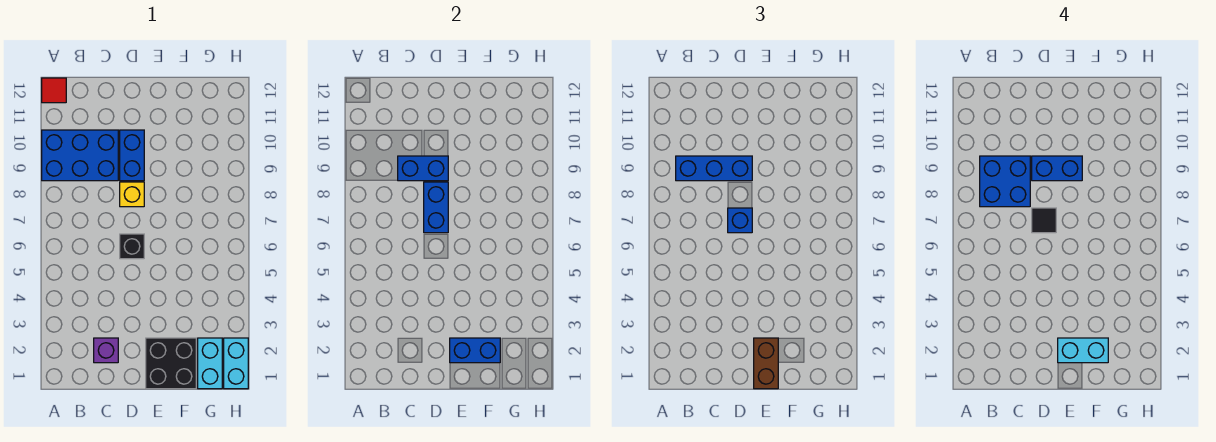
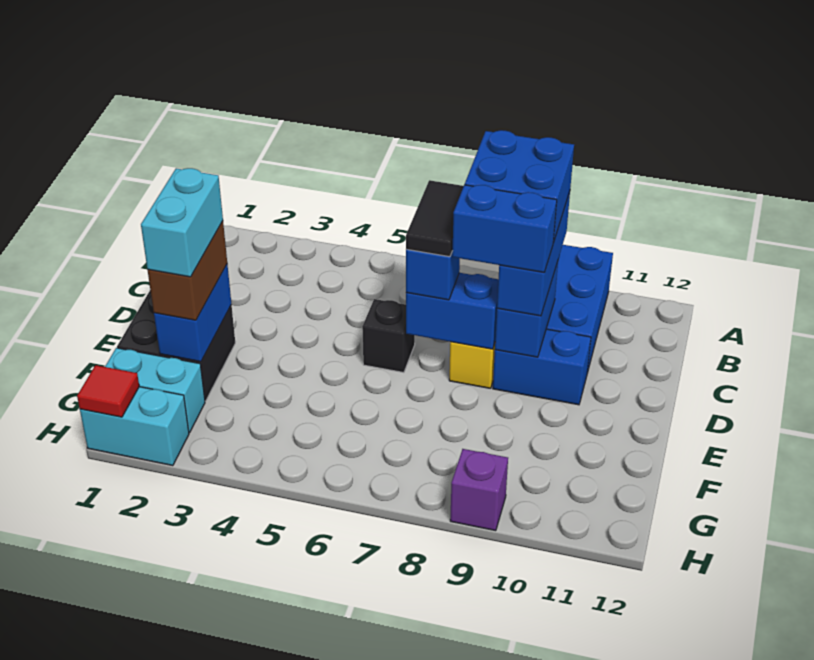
red 1x1 tile [42,78,66,103] -> red 1x1 tile moved to [77,365,139,417]
purple 1x1 brick [94,338,118,363] -> purple 1x1 brick moved to [450,449,508,531]
black 1x1 tile [1032,208,1056,233] -> black 1x2 tile [406,180,464,257]
blue 1x2 brick [1032,156,1082,181] -> blue 1x2 brick turned to [452,185,557,272]
brown 1x2 brick [754,338,778,389] -> brown 1x2 brick turned to [148,221,227,320]

